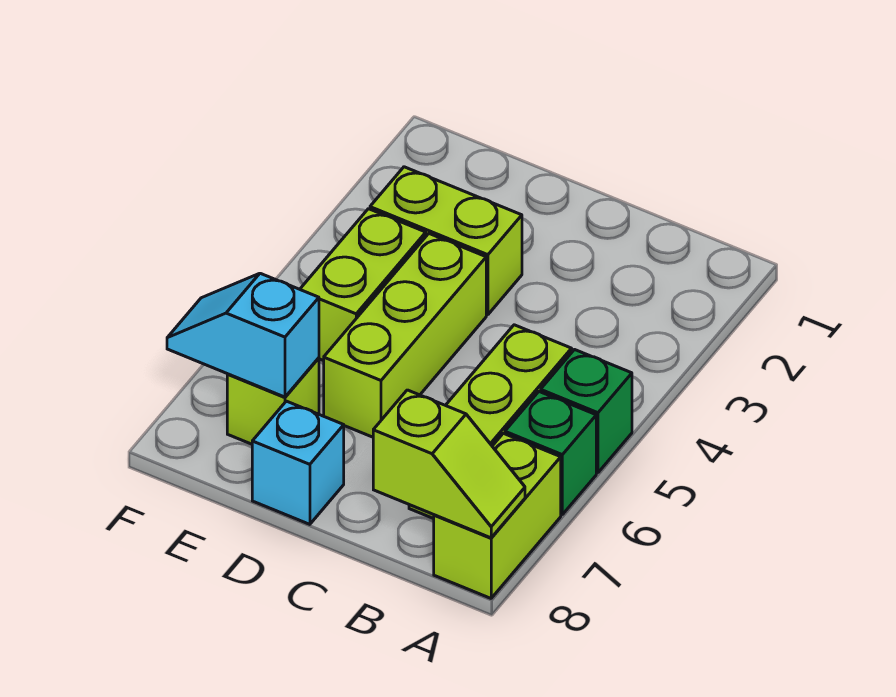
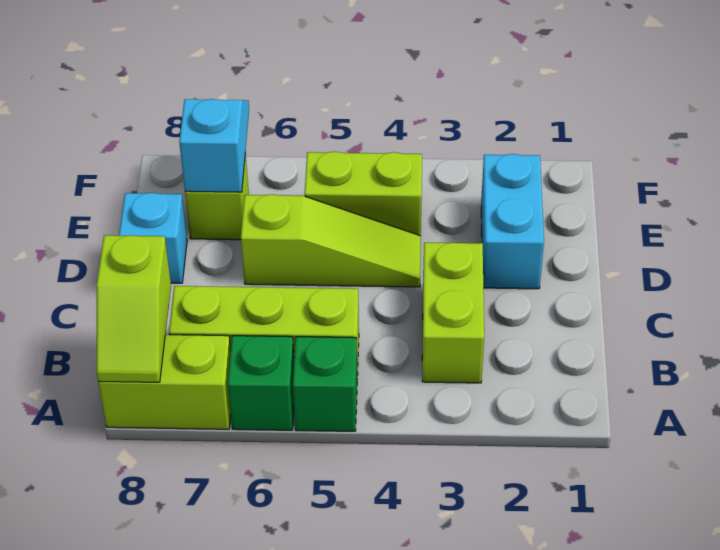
none -> cyan 1x2 brick [481,154,544,289]
lime 1x2 brick [370,167,522,315] -> lime 1x2 brick moved to [422,243,484,383]
lime 1x3 brick [324,234,486,437] -> lime 1x3 slope [241,194,421,287]

